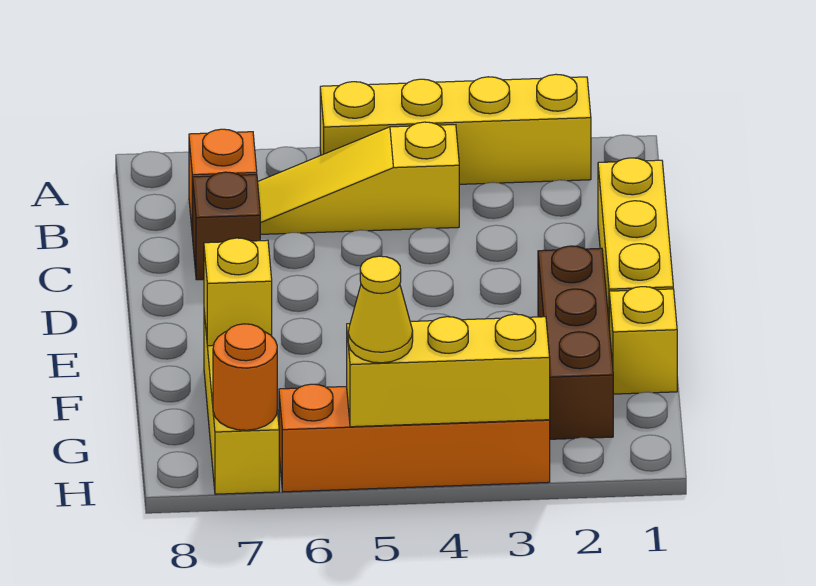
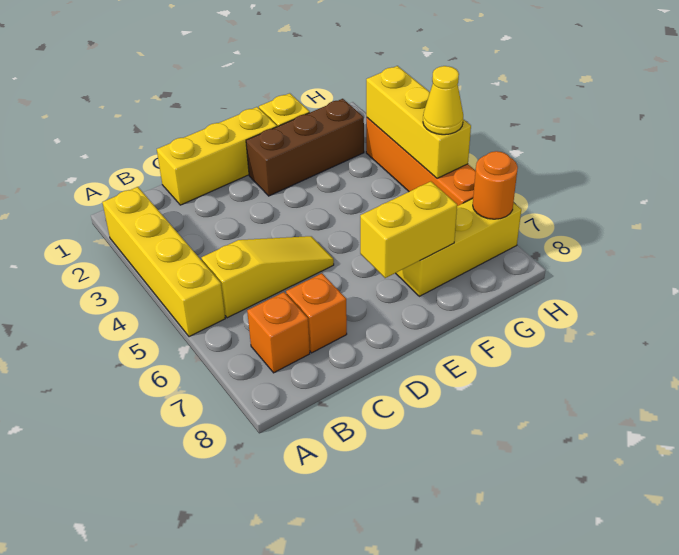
yellow 1x3 slope [258,122,459,234] -> yellow 1x3 slope turned to [202,236,334,318]
brown 1x1 brick [193,172,260,280] -> orange 1x1 brick [286,273,347,353]
yellow 1x1 brick [204,238,272,346] -> yellow 1x2 brick [360,181,457,278]

